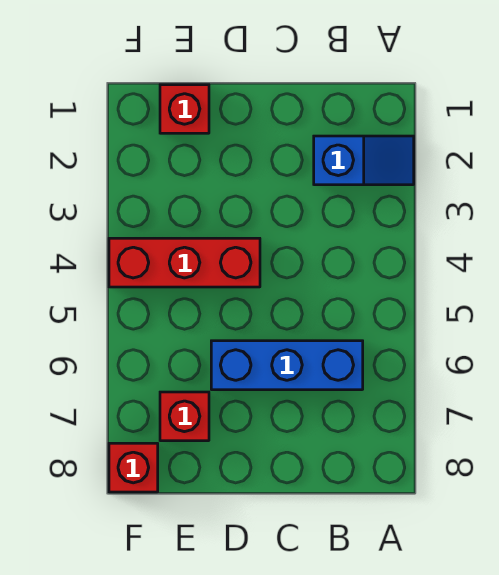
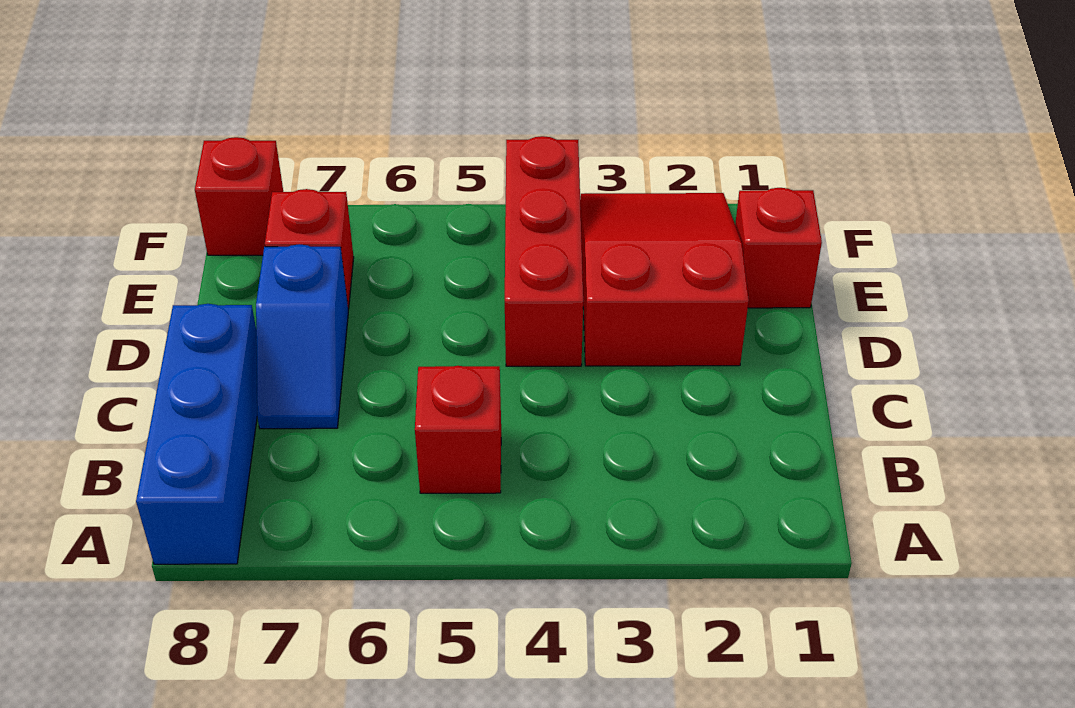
blue 1x2 slope [314,136,414,185] -> blue 1x2 slope moved to [256,244,348,429]
none -> red 1x1 brick [415,366,501,493]
blue 1x3 brick [211,341,363,390] -> blue 1x3 brick moved to [136,304,257,564]
none -> red 2x3 slope [580,193,749,366]

